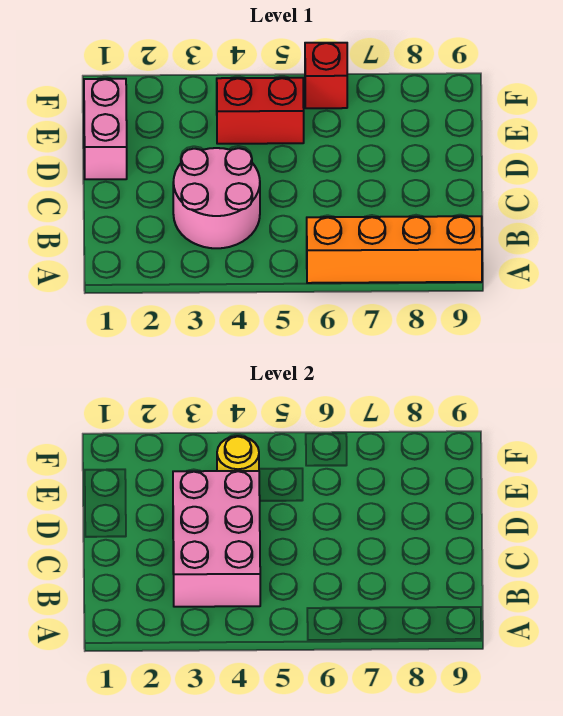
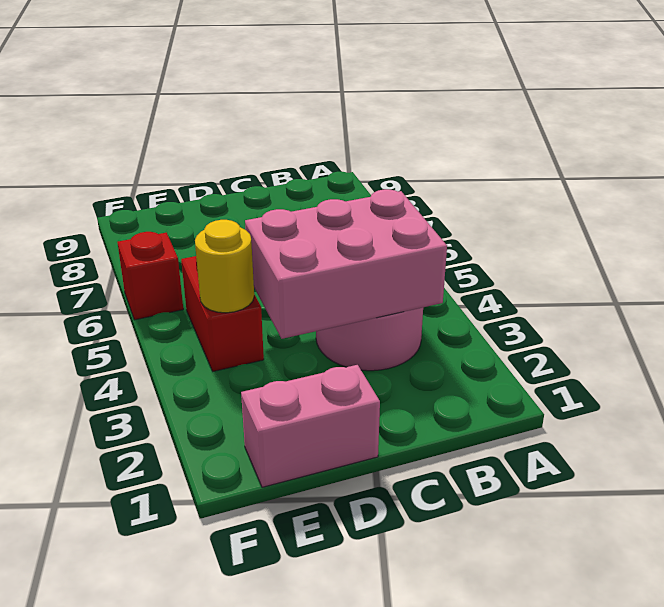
orange 1x4 brick [307,216,482,283] -> none

